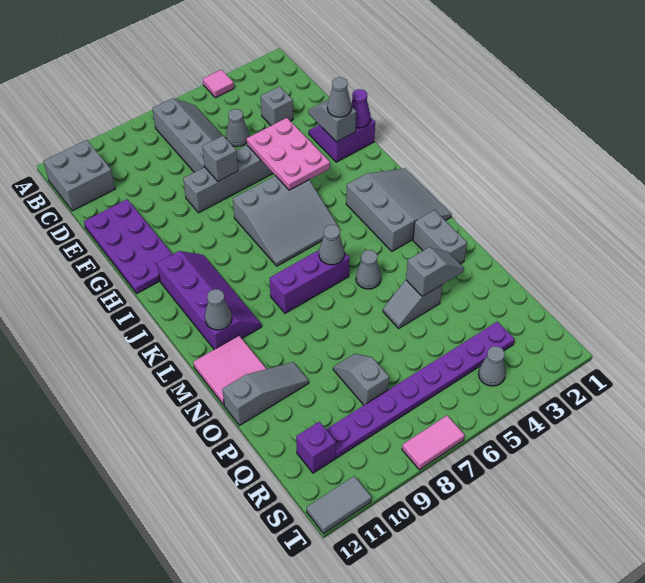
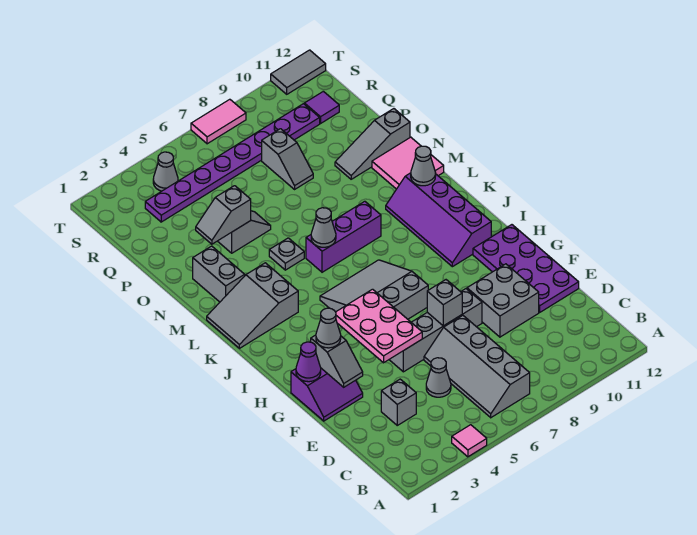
grey 2x2 brick [44,140,115,211] -> grey 2x2 brick moved to [467,264,539,337]
grey 3x3 slope [346,168,452,251] -> grey 2x3 slope [207,263,298,348]
grey 1x1 cone [356,250,381,289] -> grey 1x1 plate [269,238,304,270]
purple 1x1 brick [296,422,336,473] -> purple 1x1 tile [304,91,339,123]

